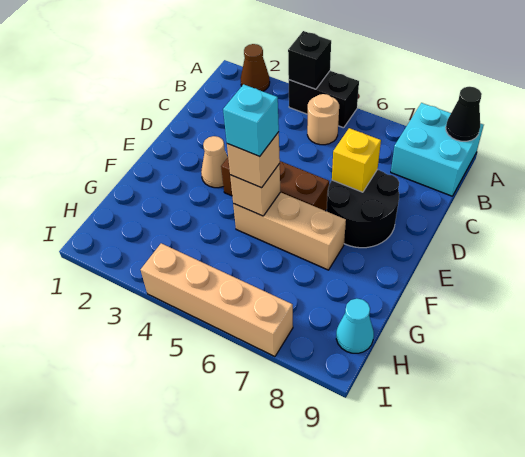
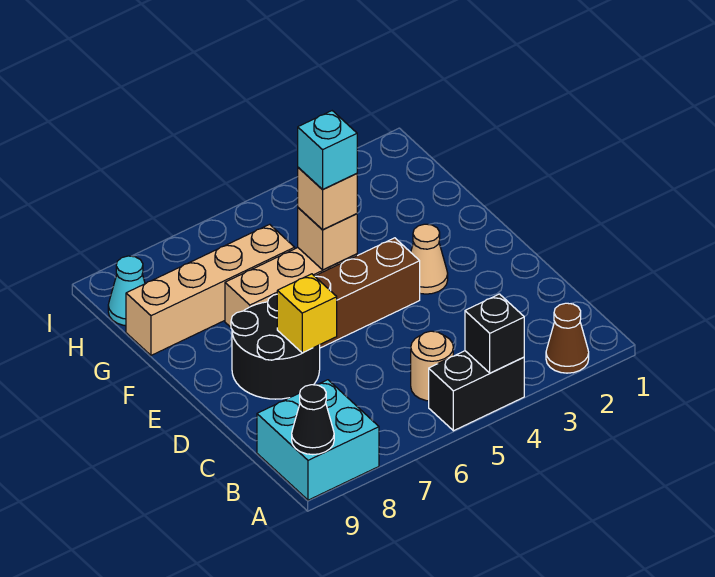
tan 1x4 brick [141,243,293,357] -> tan 1x4 brick moved to [126,224,295,355]

